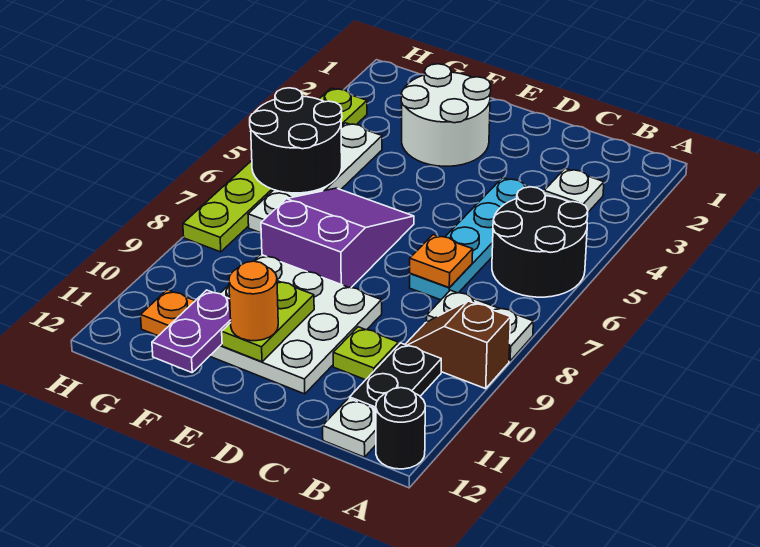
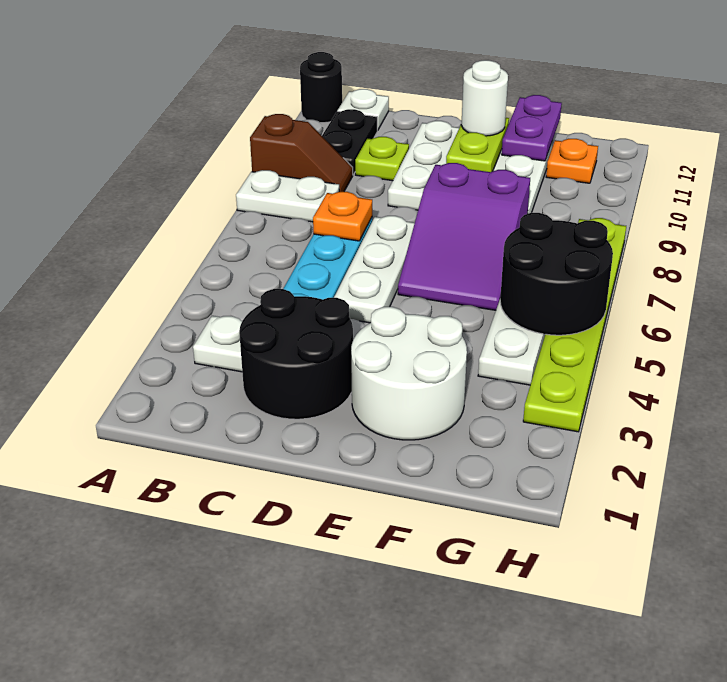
black 2x2 round brick [492,187,588,297] -> black 2x2 round brick moved to [239,289,353,419]
none -> white 1x3 plate [334,216,415,323]
orange 1x1 round brick [229,261,278,341] -> white 1x1 round brick [461,60,508,136]

